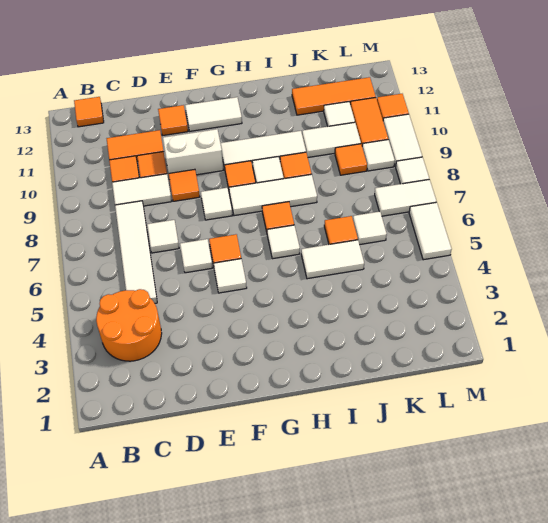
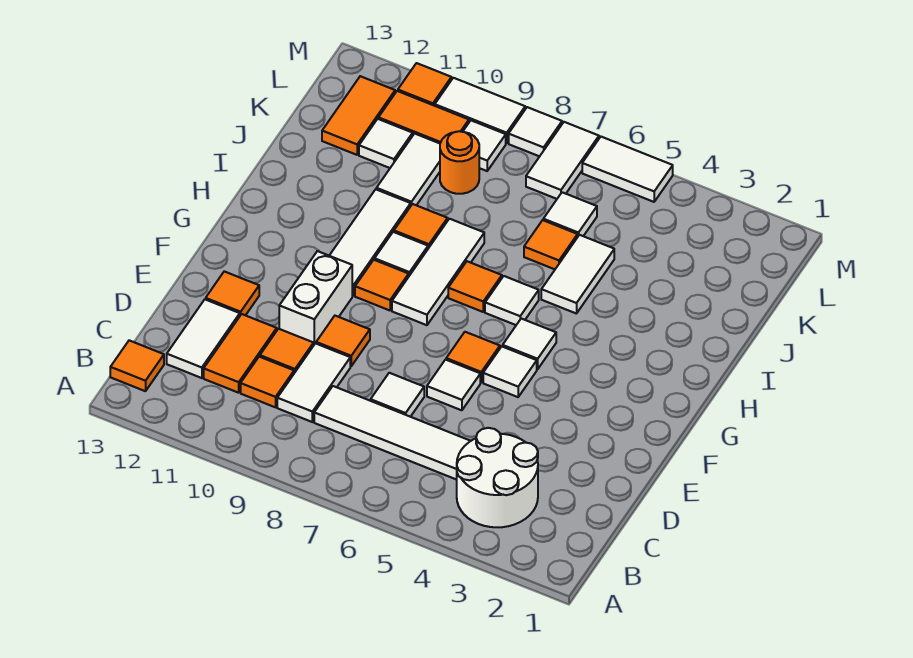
orange 2x2 round brick [96,289,162,361] -> white 2x2 round brick [457,428,538,527]
white 1x1 tile [201,188,232,220] -> white 1x1 tile moved to [503,319,556,369]
white 1x2 tile [185,97,242,131] -> white 1x2 tile moved to [167,299,240,378]
orange 1x3 tile [292,77,376,115] -> orange 1x2 tile [322,76,395,155]
orange 1x1 tile [335,144,367,175] -> orange 1x1 round brick [440,131,479,194]

